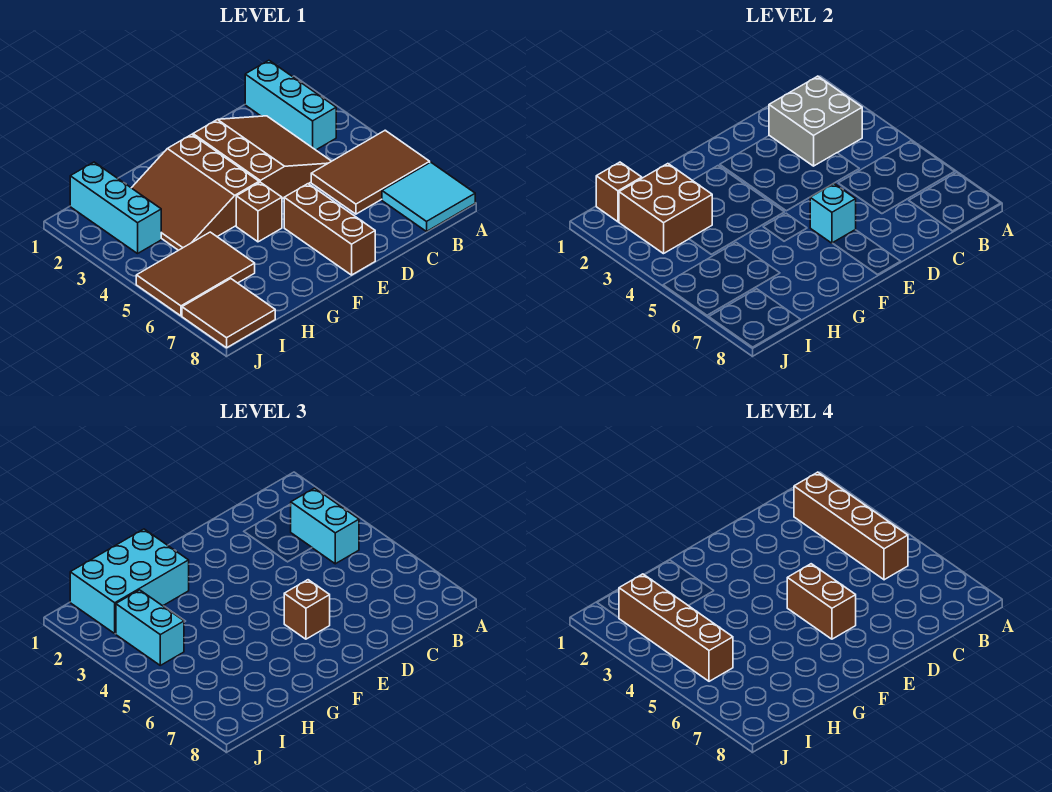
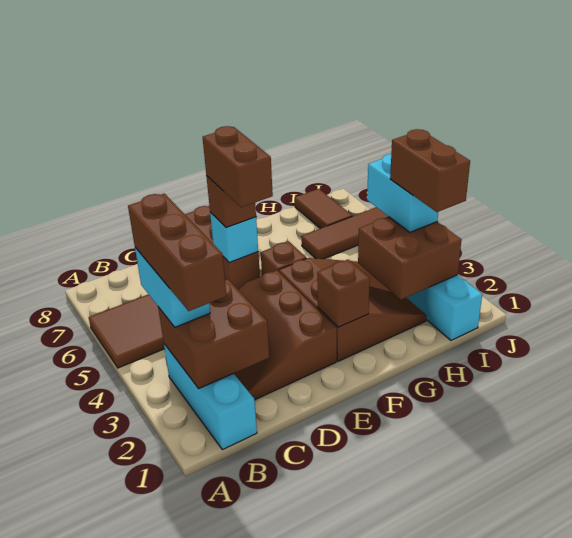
cyan 2x2 tile [382,162,475,231] -> none
grey 2x2 brick [769,76,862,166] -> brown 2x2 brick [158,279,269,389]
brown 1x4 brick [794,472,908,580] -> brown 1x3 brick [128,193,226,311]
cyan 2x3 brick [70,529,189,633] -> none
brown 2x3 tile [136,232,255,316] -> brown 1x3 tile [301,207,389,259]
brown 1x1 brick [596,162,642,222] -> brown 1x1 brick moved to [317,259,370,327]
brown 1x4 brick [619,574,733,681] -> brown 1x2 brick [390,129,470,212]
brown 2x2 tile [182,279,275,348] -> brown 1x2 tile [295,189,352,229]

